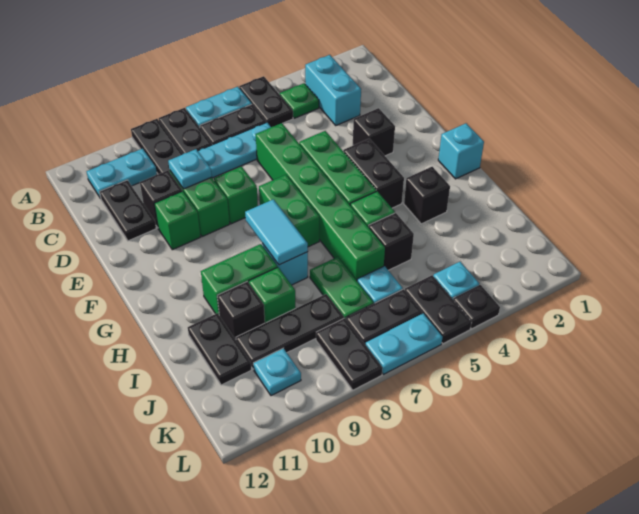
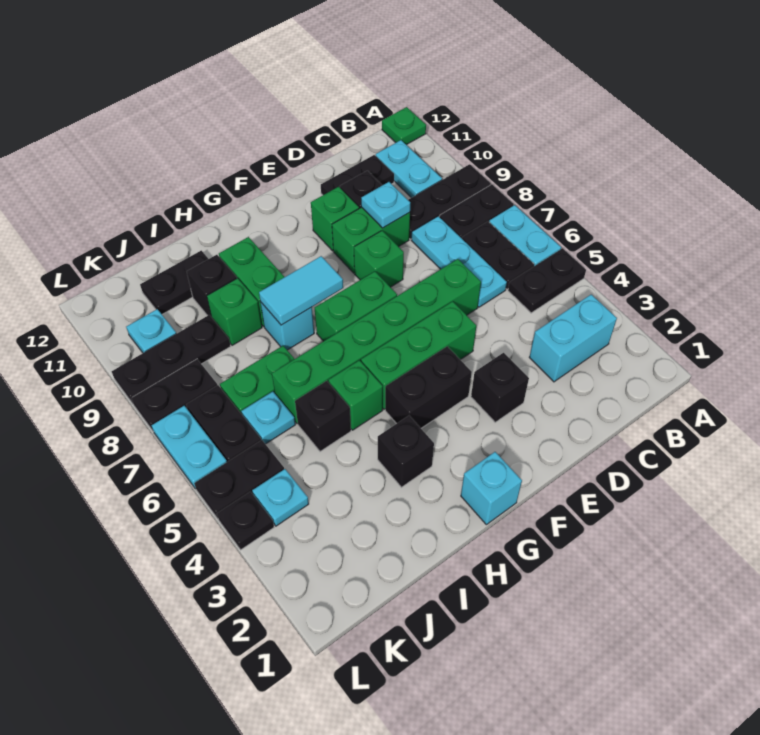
green 1x1 plate [280,83,319,118] -> green 1x1 plate moved to [382,107,426,145]
black 1x3 plate [236,294,344,369] -> black 1x3 plate turned to [112,315,231,404]

